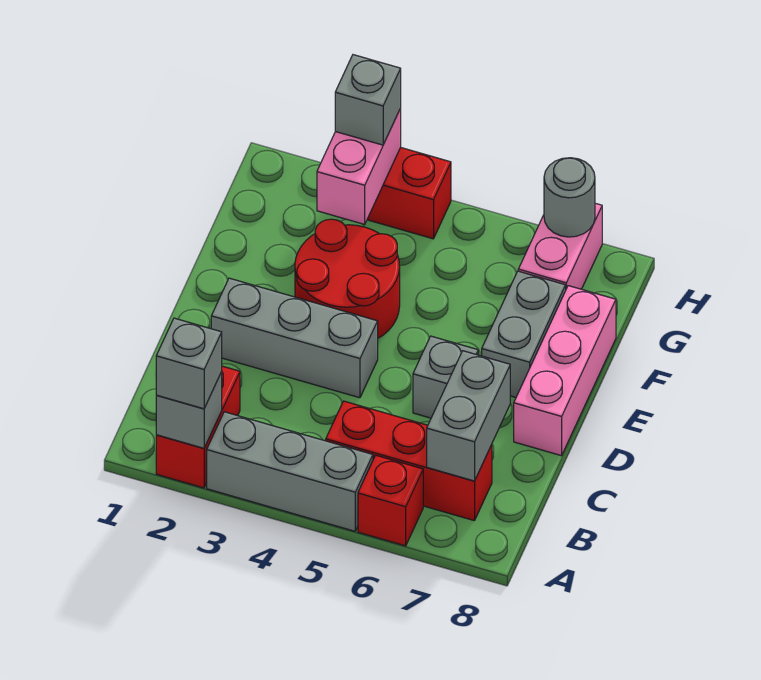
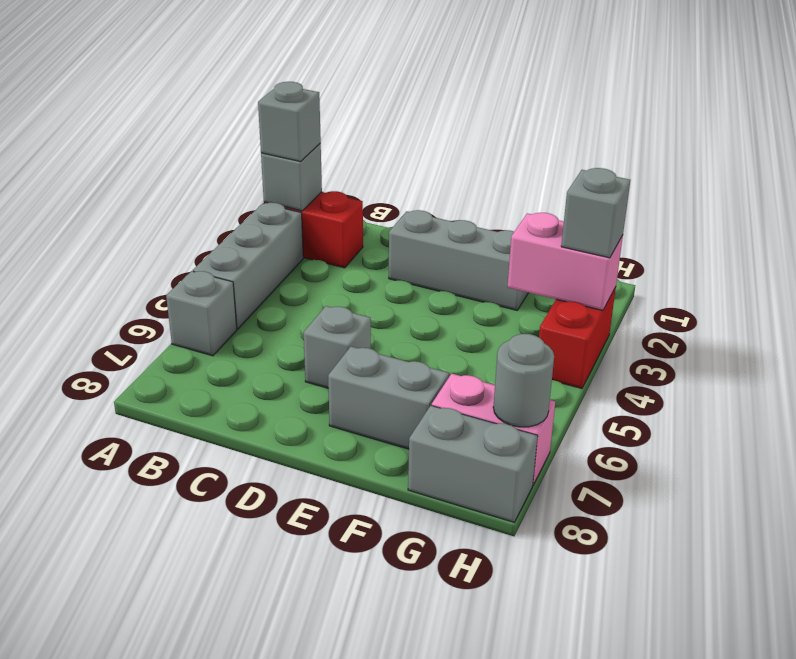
red 1x1 brick [358,455,423,546] -> grey 1x1 brick [166,271,237,356]
red 1x3 brick [326,401,492,521] -> none
grey 1x2 brick [427,351,510,481] -> grey 1x2 brick moved to [408,406,538,522]
grey 1x3 brick [211,278,378,398] -> grey 1x3 brick turned to [389,210,528,310]
pink 1x3 brick [514,286,616,456] -> none
red 2x2 round brick [295,219,400,338] -> none

